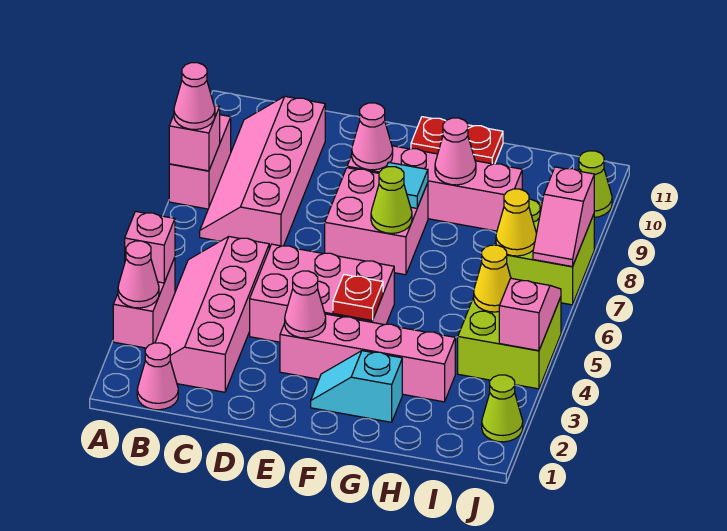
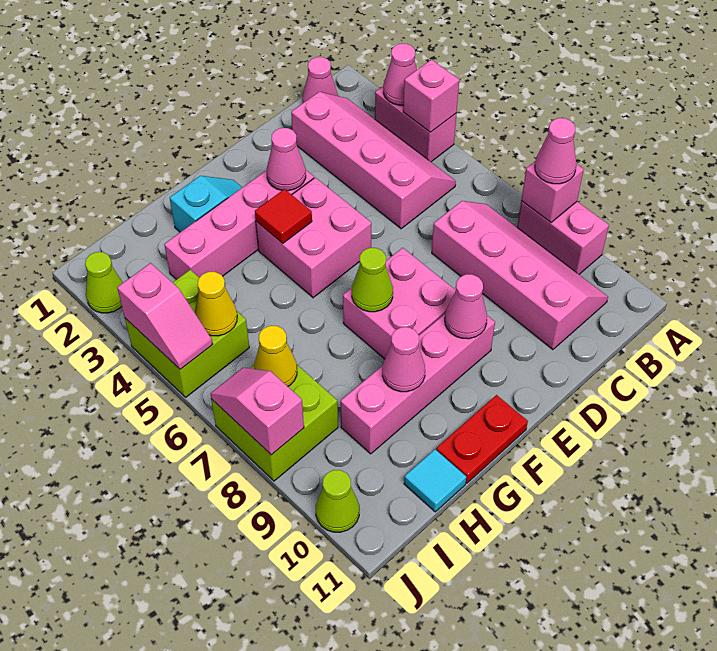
pink 2x3 brick [250,244,394,342] -> pink 2x2 brick [256,177,371,298]
red 1x1 plate [333,275,383,321] -> red 1x1 tile [255,189,312,244]
cyan 1x1 tile [387,162,428,208] -> cyan 1x1 tile moved to [404,450,466,512]

